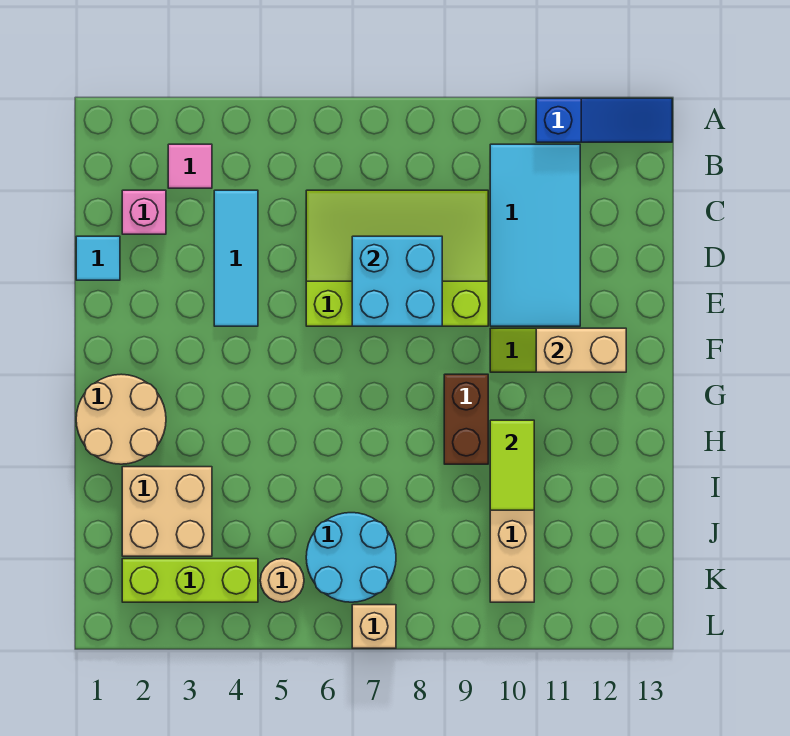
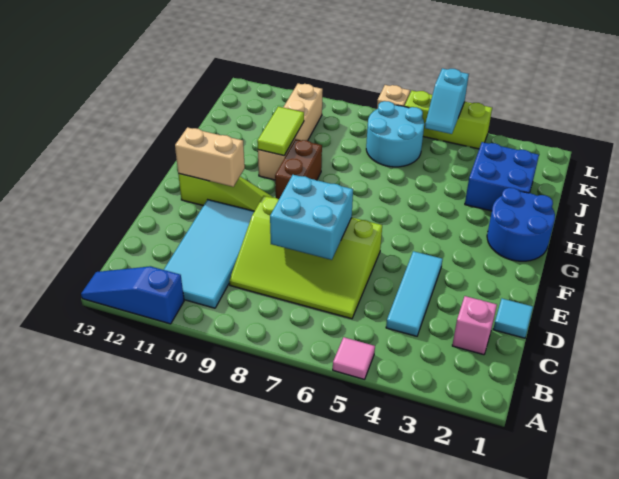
pink 1x1 tile [168,144,212,188] -> pink 1x1 tile moved to [333,337,375,379]
tan 2x2 round brick [76,374,166,464] -> blue 2x2 round brick [487,188,555,261]
tan 2x2 brick [122,467,212,556] -> blue 2x2 brick [465,142,539,211]
lime 1x3 brick [122,559,258,602] -> lime 1x3 brick moved to [405,91,492,149]
tan 1x1 round brick [260,559,304,602] -> none
none -> cyan 1x2 slope [425,68,469,134]

